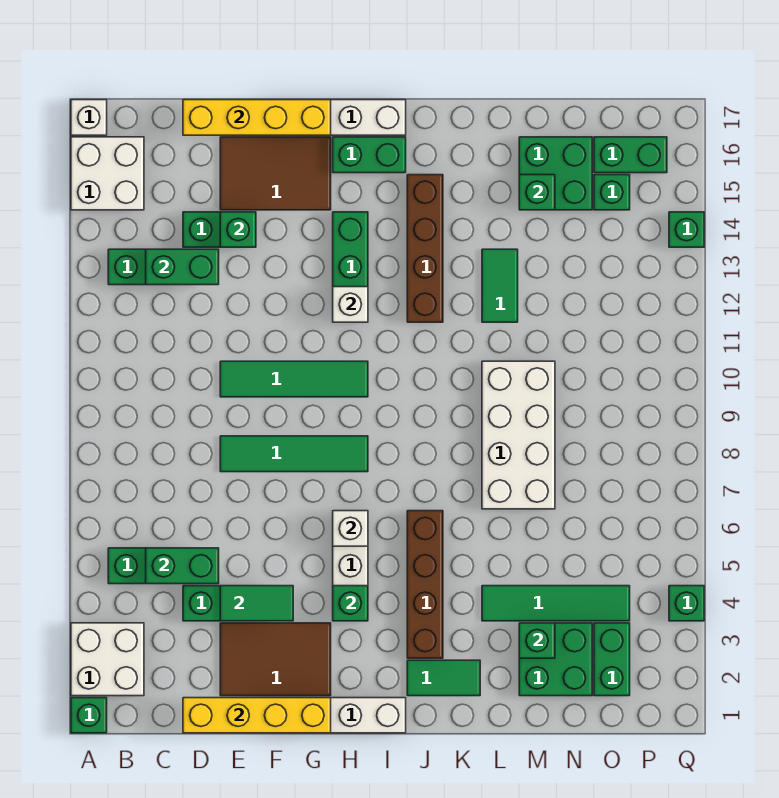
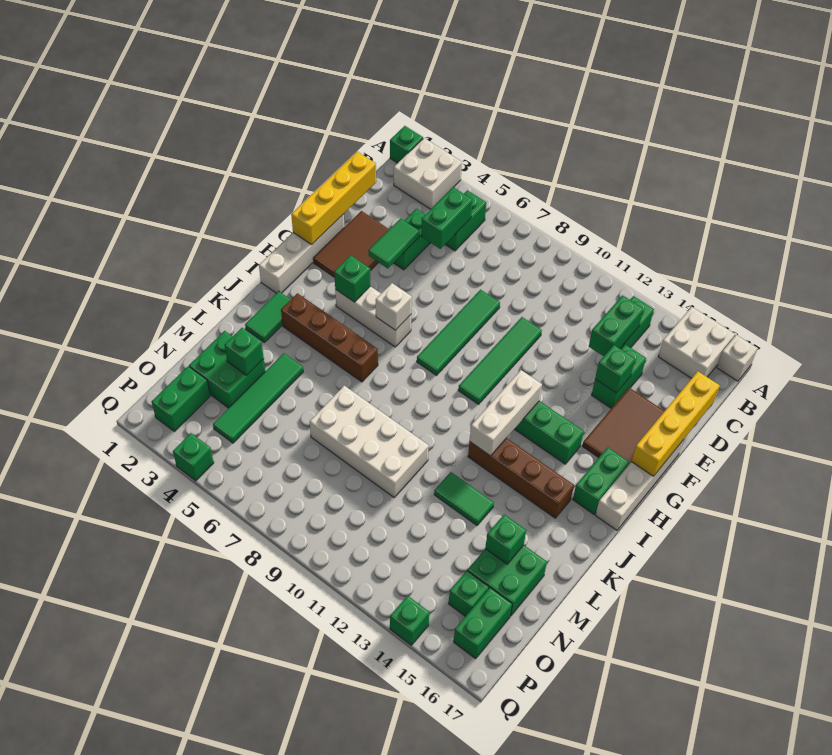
white 1x1 brick [333,287,368,322] -> white 1x3 brick [470,370,542,456]
green 1x2 brick [594,623,630,696] -> green 1x2 brick turned to [151,366,210,431]

